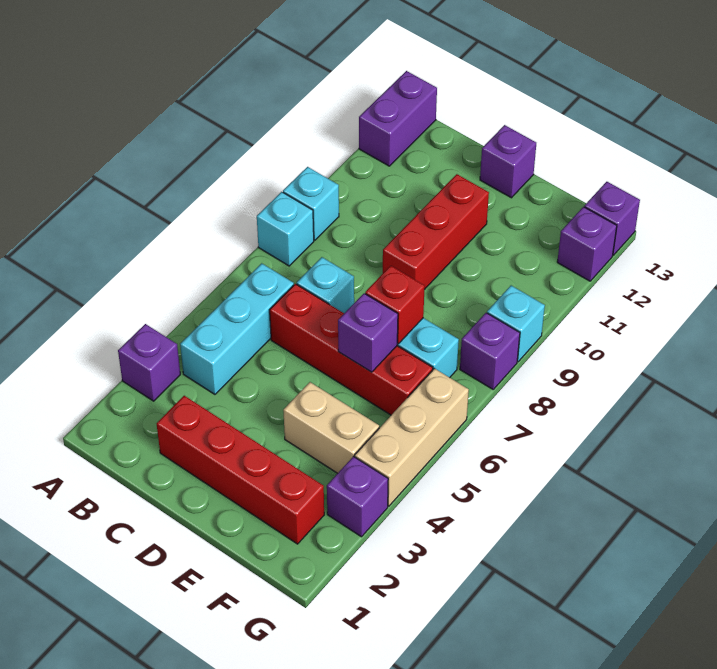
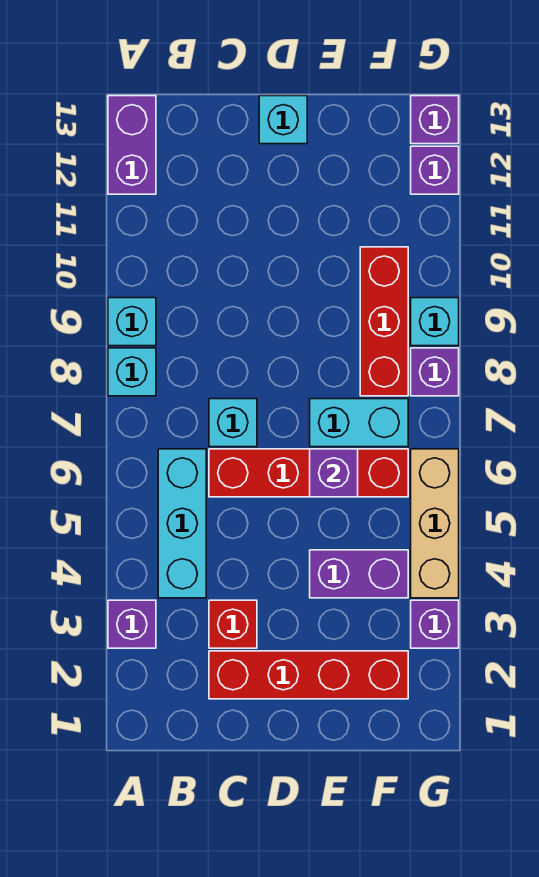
red 1x3 brick [383,174,489,290] -> red 1x3 brick moved to [360,247,408,396]
purple 1x1 brick [480,125,536,198] -> cyan 1x1 brick [259,96,307,144]
tan 1x2 brick [283,382,379,473] -> purple 1x2 brick [310,550,408,598]
red 1x1 brick [365,266,425,344] -> red 1x1 brick moved to [209,600,257,648]

